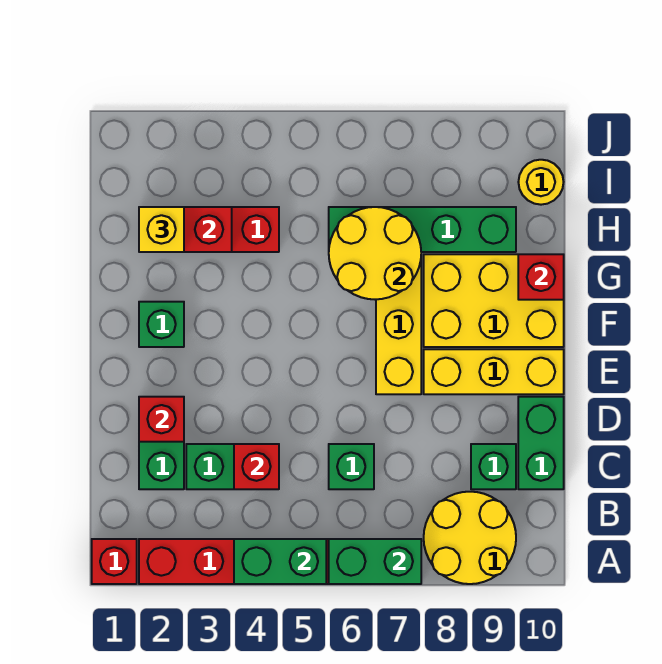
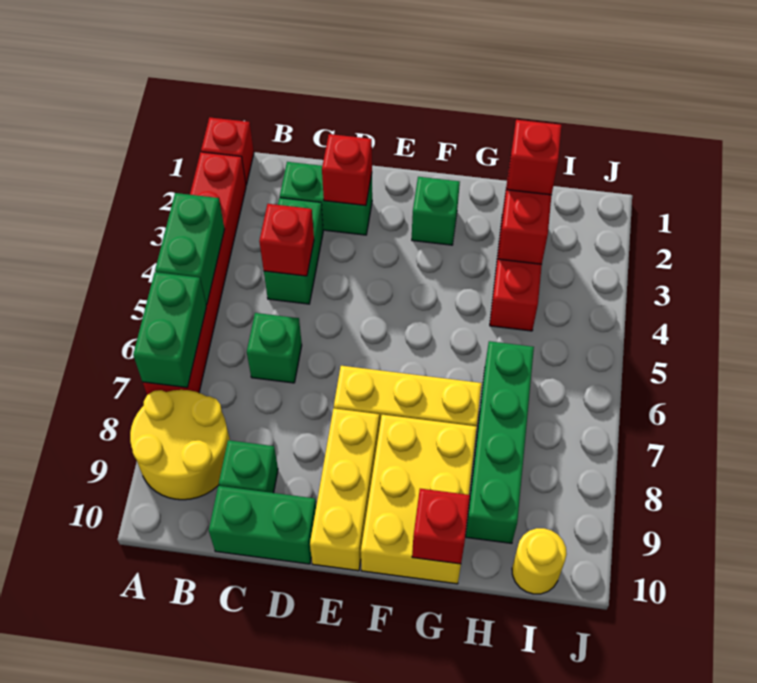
yellow 2x2 round brick [329,207,421,299] -> none
yellow 1x1 brick [139,207,184,252] -> red 1x1 brick [507,120,561,195]

